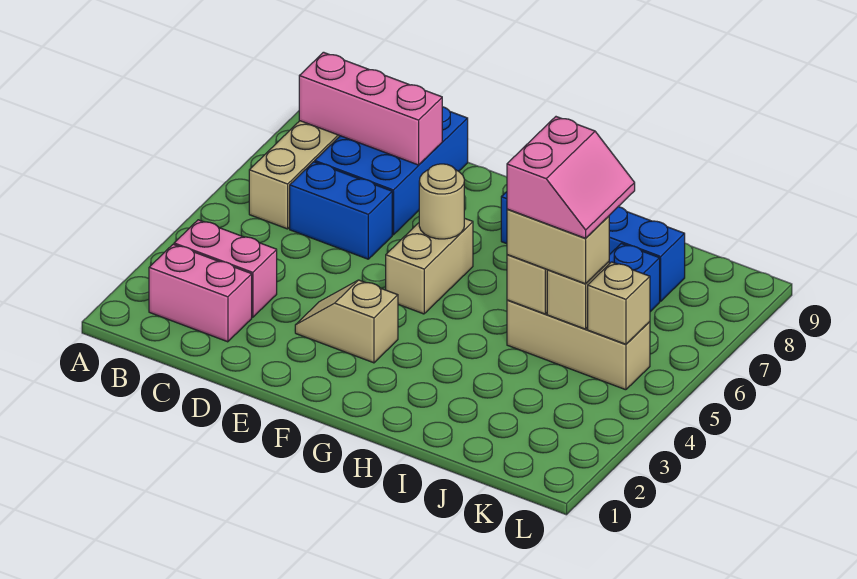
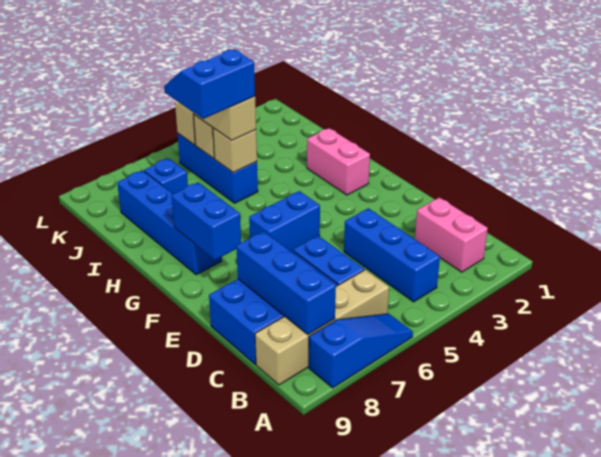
none -> blue 1x3 slope [309,314,413,388]
pink 1x2 brick [174,220,277,317] -> pink 1x2 brick moved to [307,128,370,195]
none -> blue 1x3 brick [344,208,440,302]
pink 1x3 brick [299,52,442,165] -> blue 1x3 brick [236,231,336,335]
tan 1x2 slope [295,280,398,363] -> none
tan 1x2 brick [386,218,473,314] -> blue 1x2 brick [249,191,320,250]
tan 1x1 round brick [419,164,464,239] -> none
none -> blue 1x2 brick [171,182,241,260]
tan 1x3 brick [507,300,650,390] -> blue 1x3 brick [177,133,258,203]
pink 2x2 slope [507,117,635,238] -> blue 2x2 slope [164,49,255,119]

